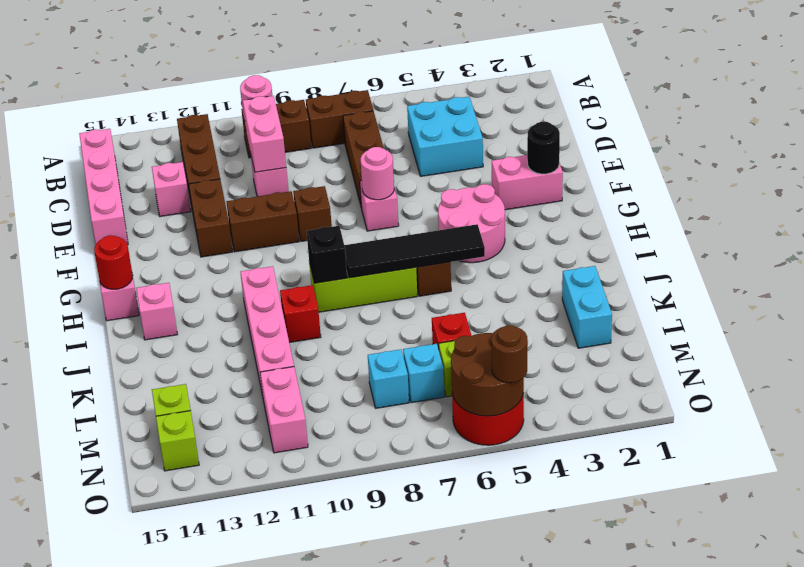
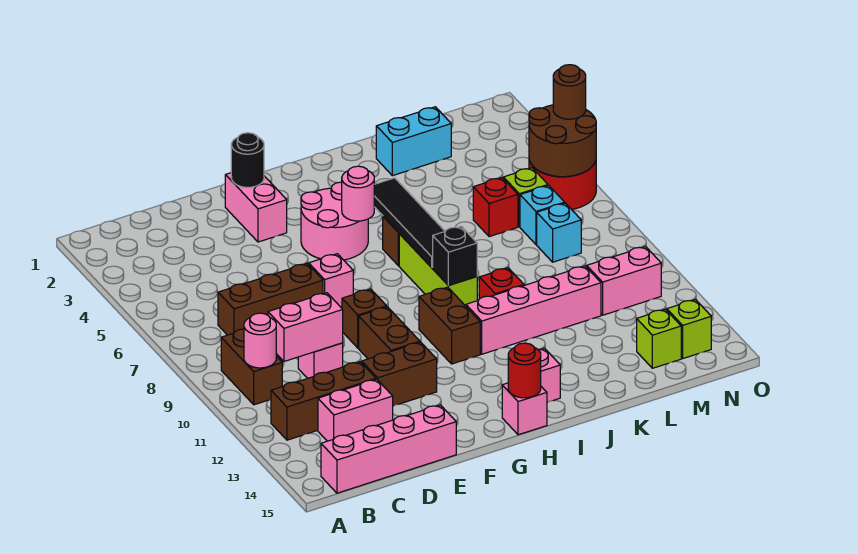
brown 1x2 brick [306,90,373,148] -> brown 1x2 brick moved to [419,287,480,364]
cyan 2x2 brick [407,97,483,176] -> none
pink 1x1 brick [152,162,191,217] -> pink 1x2 brick [318,379,393,441]
pink 1x1 round brick [360,147,394,200] -> pink 1x1 round brick moved to [342,166,374,221]

